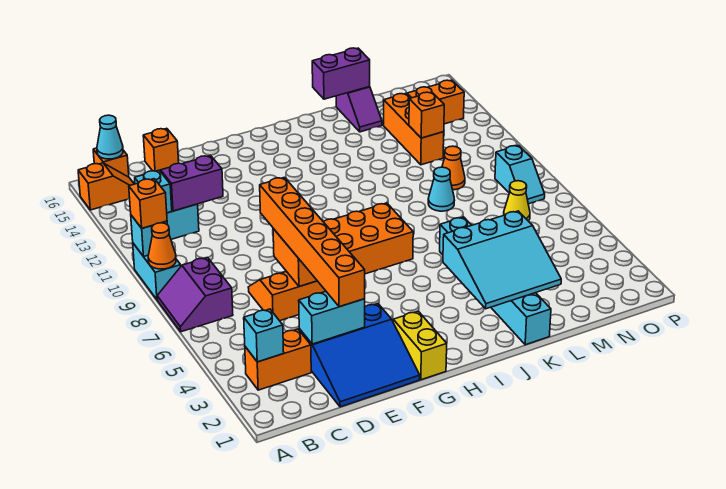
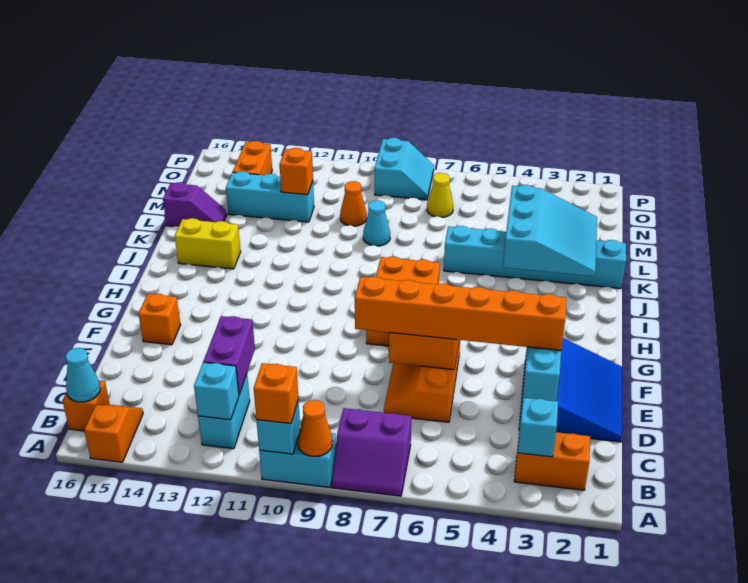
orange 1x2 brick [245,329,311,390] -> orange 1x2 brick turned to [514,432,590,490]
orange 1x1 brick [143,128,179,172] -> orange 1x1 brick moved to [138,294,180,345]
yellow 1x2 brick [393,311,447,380] -> yellow 1x2 brick moved to [175,218,241,269]
purple 1x2 brick [312,48,370,99] -> none
orange 1x3 brick [384,94,444,165] -> cyan 1x3 brick [226,171,314,222]
cyan 1x2 slope [495,145,545,204] -> cyan 2x2 slope [375,138,434,200]

